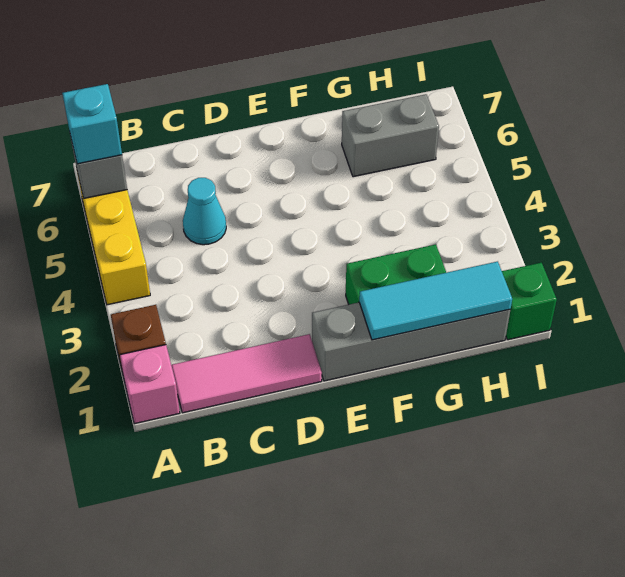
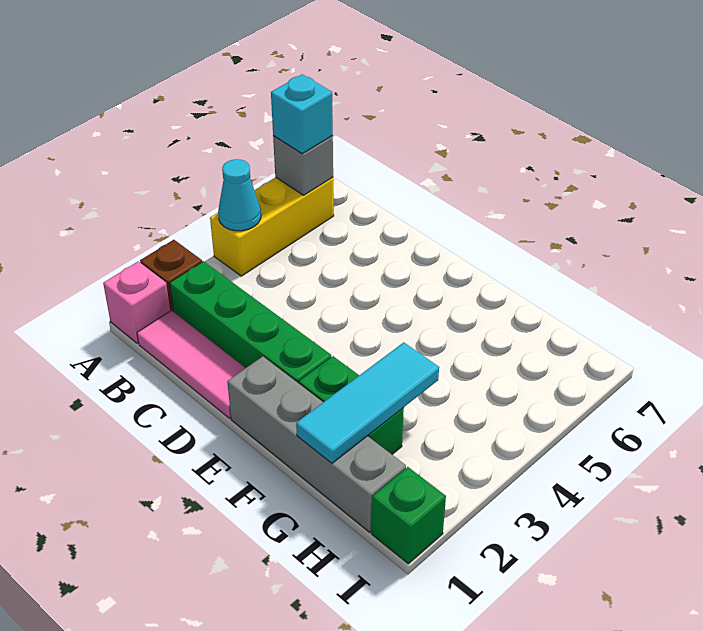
none -> green 1x4 brick [170,261,331,383]
cyan 1x1 cone [183,178,226,245] -> cyan 1x1 cone moved to [218,159,261,231]
cyan 1x3 tile [359,261,512,340] -> cyan 1x3 tile turned to [296,342,439,463]
grey 1x2 brick [342,94,439,177] -> none

